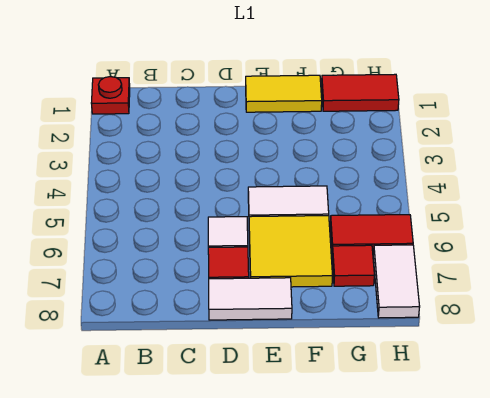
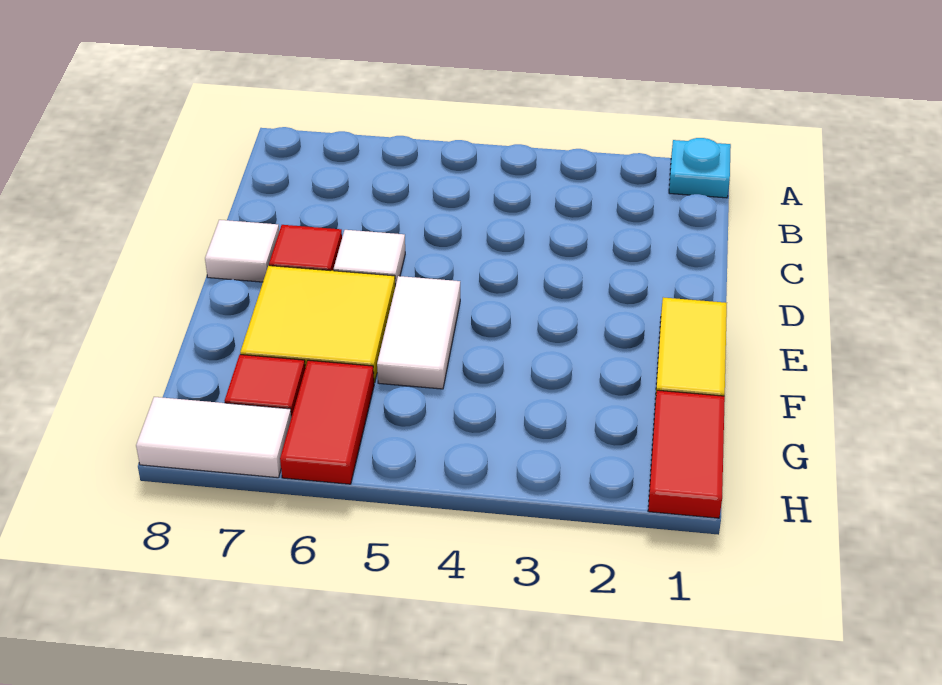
red 1x1 plate [91,77,130,114] -> cyan 1x1 plate [669,138,731,198]
white 1x2 tile [209,278,292,320] -> white 1x1 tile [205,220,279,282]

